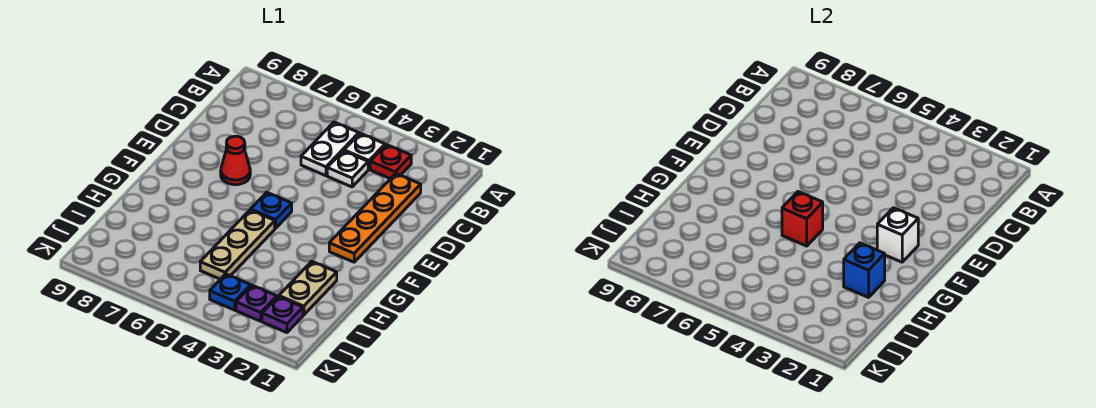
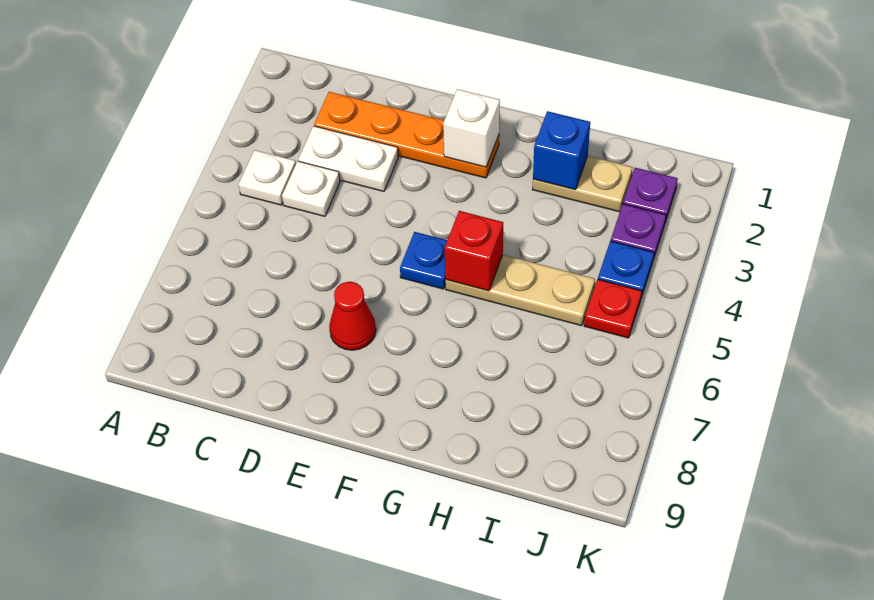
red 1x1 plate [370,145,411,179] -> red 1x1 plate moved to [584,279,642,338]
white 1x2 plate [301,122,359,176] -> white 1x2 plate moved to [298,126,398,191]

